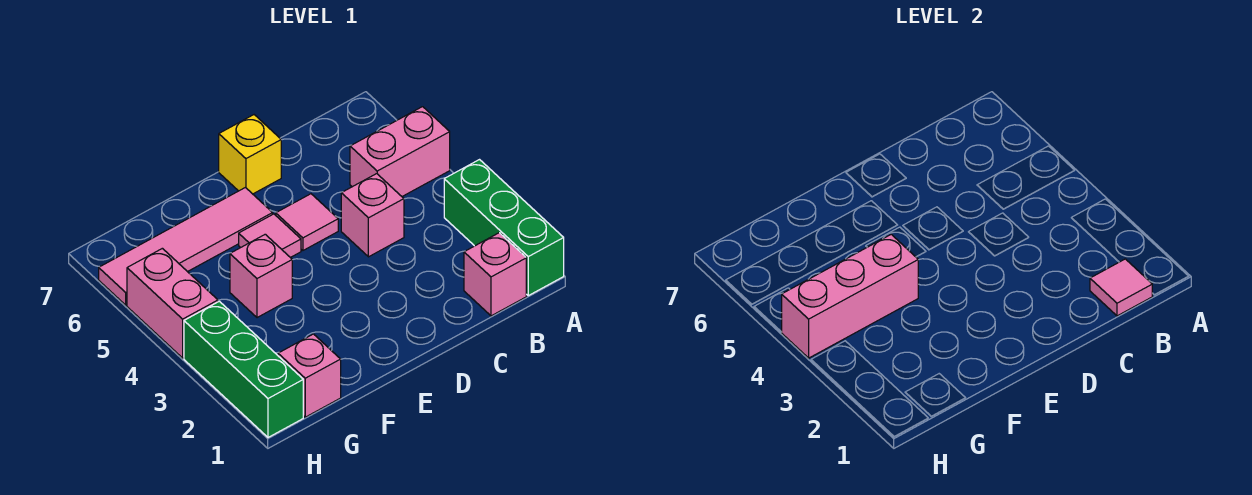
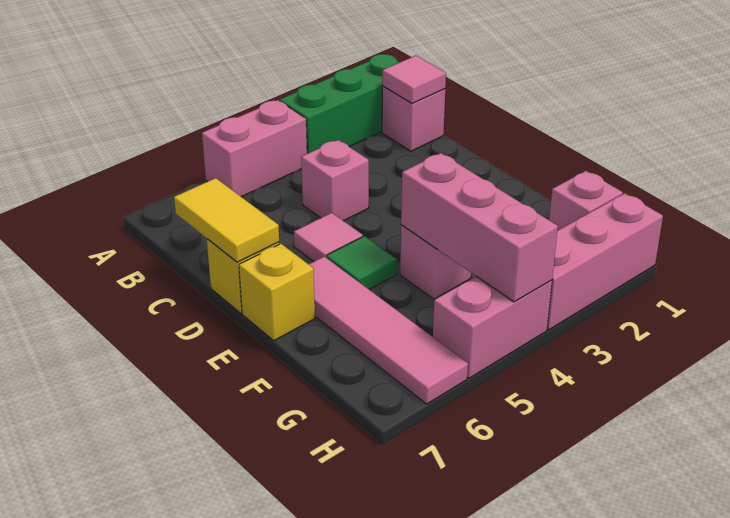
pink 1x2 brick [350,107,450,196] -> pink 1x2 brick turned to [202,100,307,197]
none -> yellow 1x2 tile [174,178,279,262]
pink 1x1 tile [239,214,301,258] -> green 1x1 tile [326,236,397,290]
none -> yellow 1x1 brick [239,244,315,341]
green 1x3 brick [184,301,303,437] -> pink 1x3 brick [547,193,663,330]

